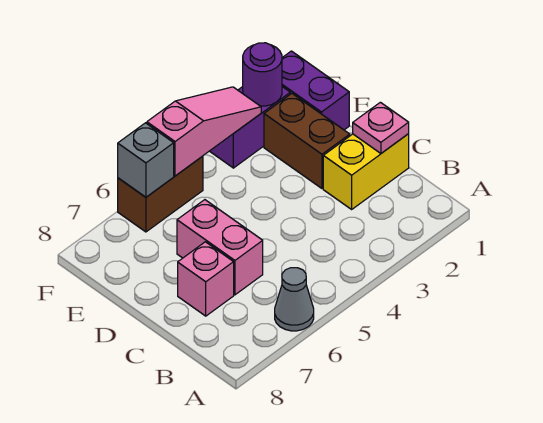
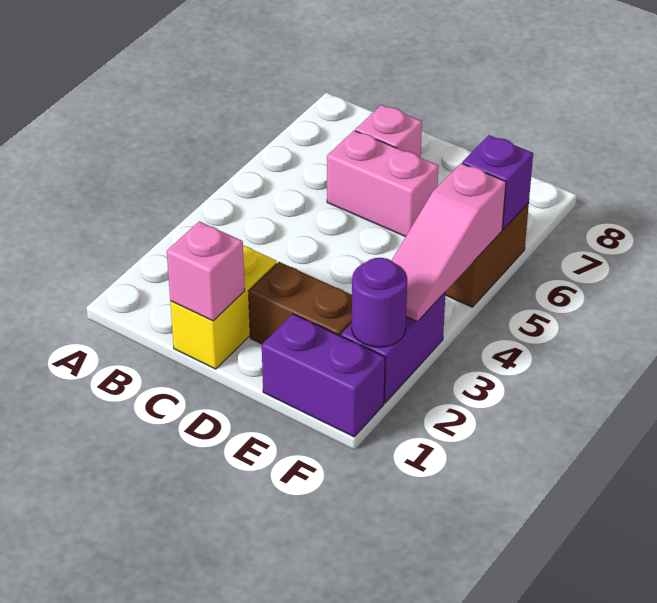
grey 1x1 cone [275,268,314,331] -> none
pink 1x1 plate [353,102,409,153] -> pink 1x1 brick [167,221,245,321]
grey 1x1 brick [118,123,174,197] -> purple 1x1 brick [462,135,533,230]

